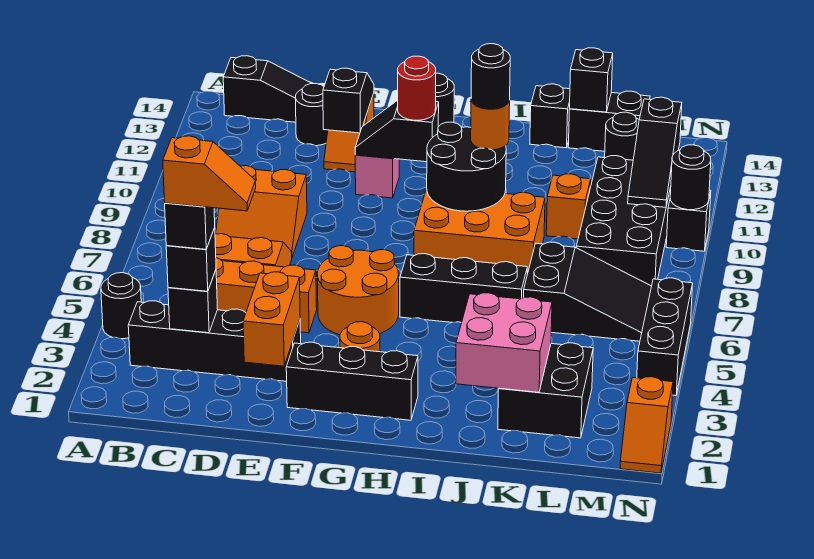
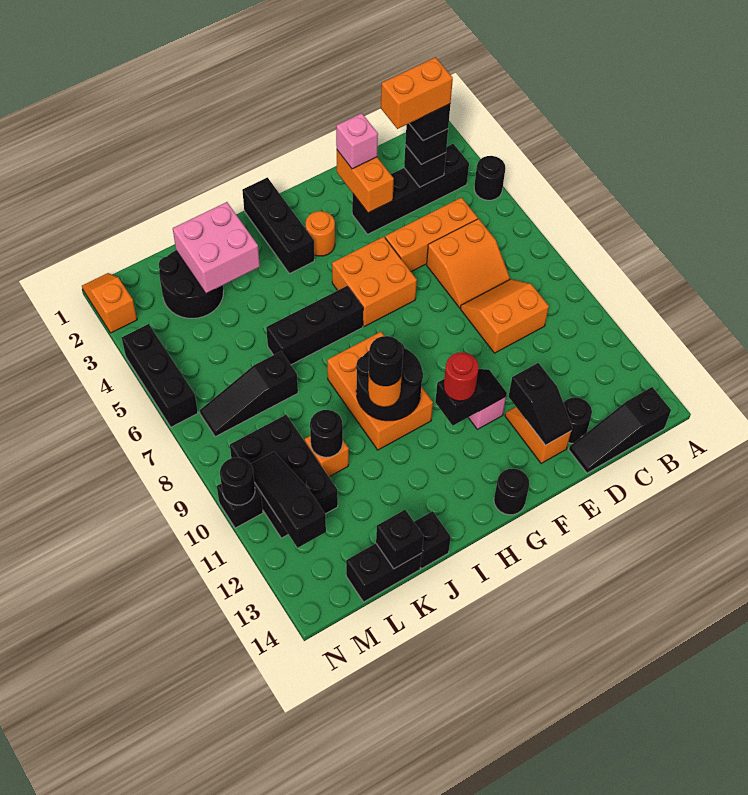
orange 1x2 slope [163,136,256,211] -> orange 1x2 brick [381,57,453,129]
none -> pink 1x1 brick [336,113,378,169]
black 1x3 brick [286,342,418,420] -> black 1x3 brick turned to [242,177,314,274]
orange 2x2 round brick [317,246,399,335] -> orange 2x2 brick [332,237,417,327]
orange 2x3 brick [414,189,545,274] -> orange 2x3 brick turned to [327,332,433,450]
black 2x2 brick [498,343,593,438] -> black 2x2 round brick [159,251,224,318]
black 2x3 slope [524,242,652,341] -> black 1x3 slope [200,352,298,437]
black 2x4 brick [576,156,671,286] -> black 2x3 brick [230,415,338,538]
black 1x1 round brick [605,112,639,160] -> black 1x1 round brick moved to [310,410,343,457]

